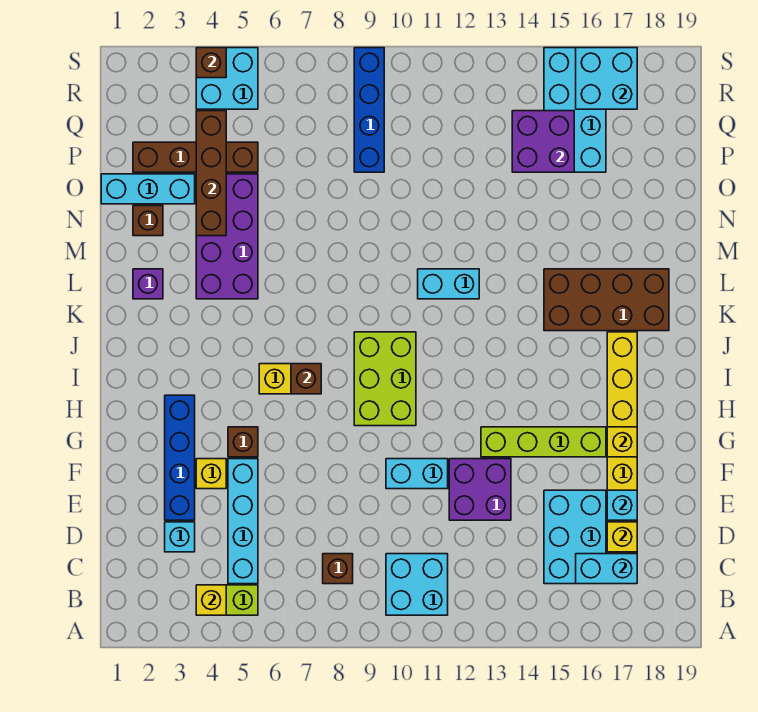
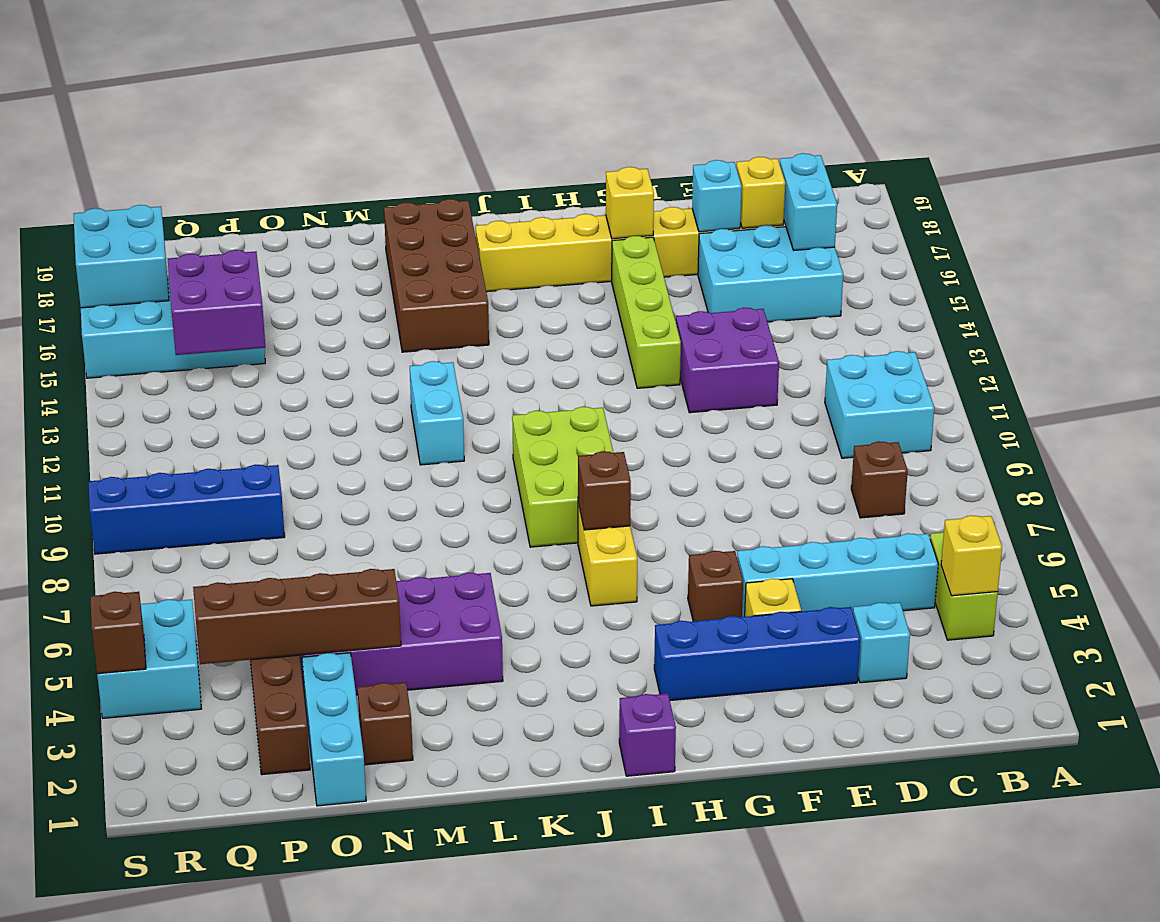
cyan 1x2 brick [386,459,448,489] -> none
lime 2x3 brick [354,332,416,426] -> lime 2x3 brick turned to [512,407,613,547]
purple 1x1 brick [133,269,163,299] -> purple 1x1 brick moved to [619,694,676,776]

